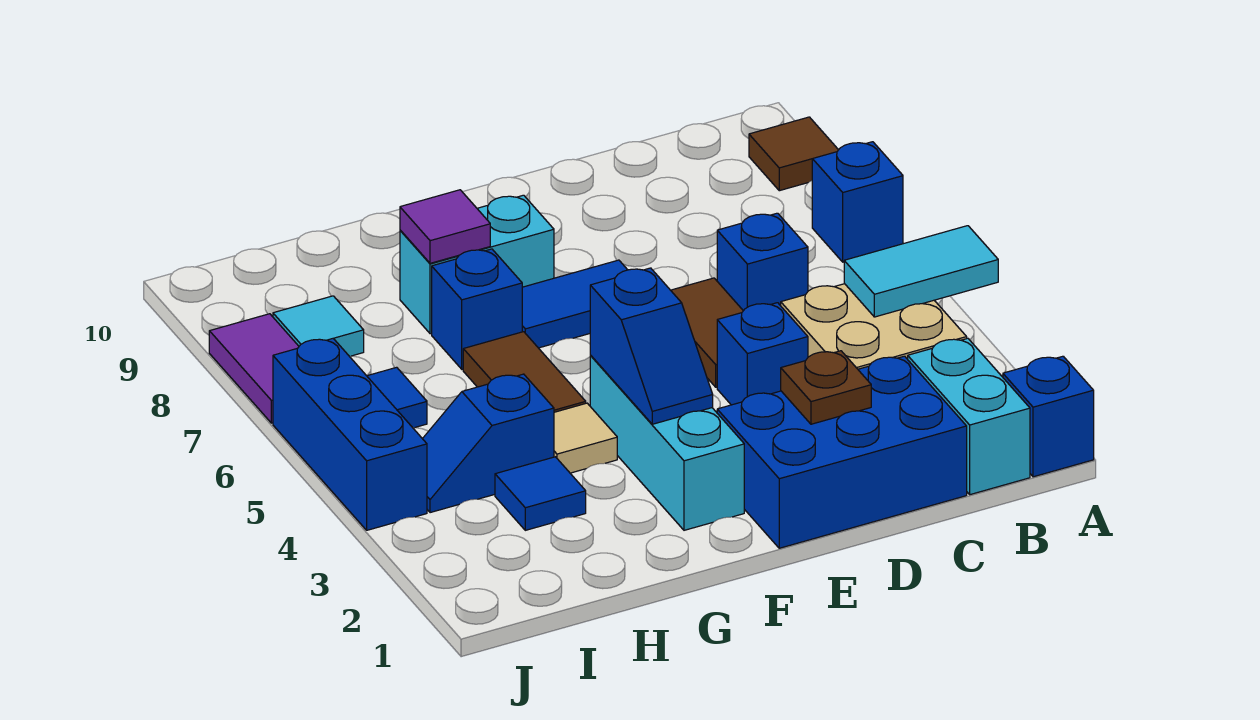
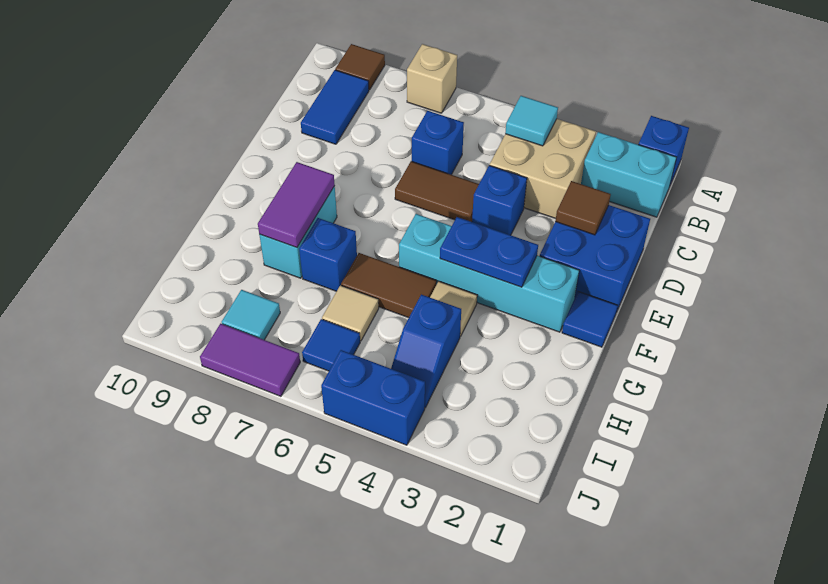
cyan 1x2 tile [844,226,998,317] -> cyan 1x1 tile [505,96,558,146]
blue 1x1 brick [812,142,903,262] -> tan 1x1 brick [407,44,457,113]
blue 2x3 brick [717,356,967,548] -> blue 2x2 brick [540,205,650,313]
brown 1x1 plate [781,351,871,424] -> brown 1x1 tile [555,181,611,235]
blue 1x2 tile [522,260,627,348] -> blue 1x2 tile moved to [301,70,369,144]
cyan 1x3 brick [590,356,744,530] -> cyan 1x4 brick [399,214,579,332]
blue 1x2 slope [590,268,713,424] -> blue 1x2 plate [440,217,538,287]
purple 1x1 tile [400,190,490,263] -> purple 1x2 tile [258,162,335,247]
blue 1x1 tile [495,457,586,530] -> blue 1x1 tile moved to [562,292,618,347]
none -> tan 1x1 tile [322,285,379,341]
blue 1x3 brick [273,338,427,530] -> blue 1x2 brick [321,350,425,445]

